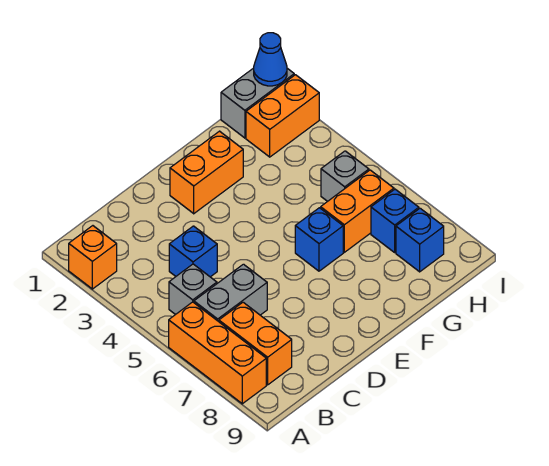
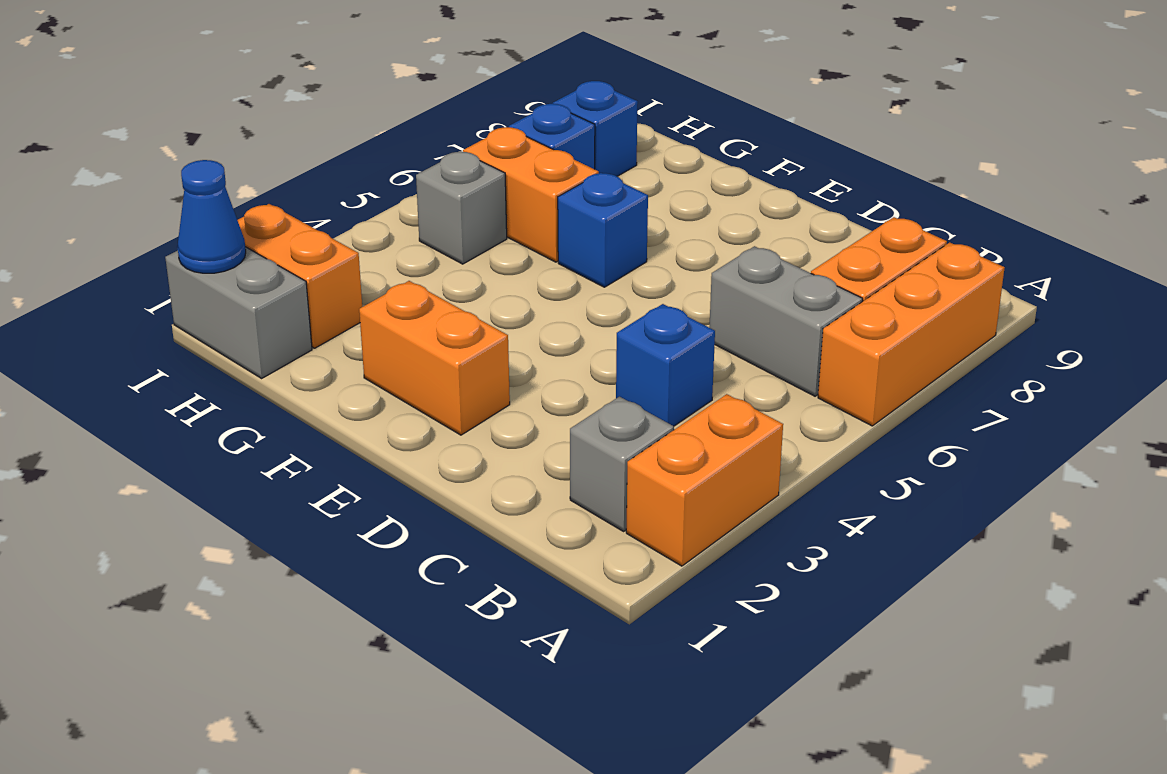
orange 1x1 brick [69,226,117,289] -> orange 1x2 brick [626,394,783,566]
grey 1x1 brick [169,264,217,315] -> grey 1x1 brick moved to [570,397,674,531]

